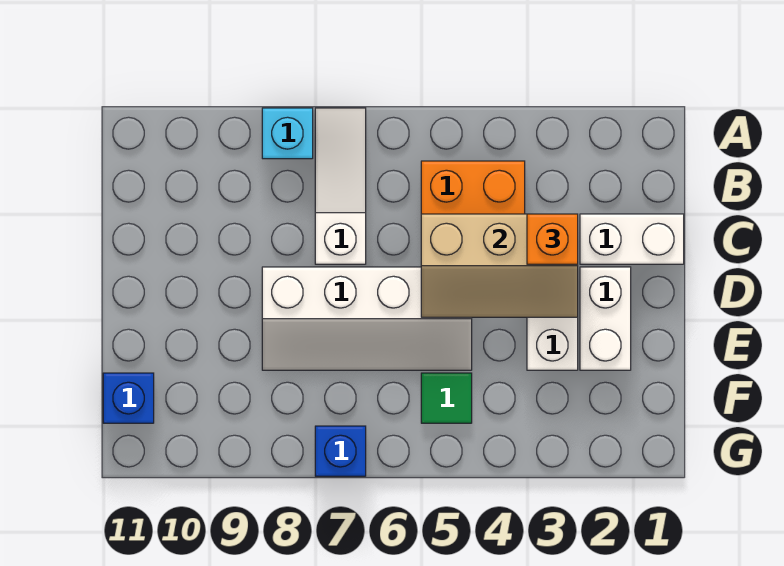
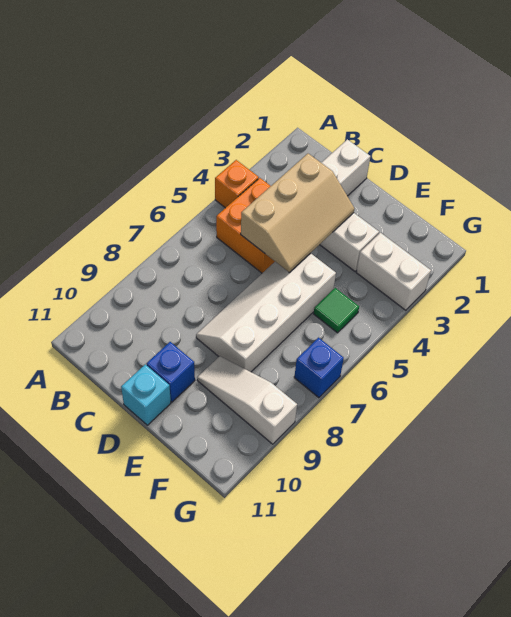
white 1x3 slope [315,108,366,264] -> white 1x3 slope moved to [197,356,297,444]
cyan 1x1 brick [262,108,313,159] -> cyan 1x1 brick moved to [121,364,171,425]
orange 1x1 brick [527,214,578,264] -> orange 1x1 brick moved to [215,160,259,208]
white 1x2 brick [580,267,631,370] -> white 1x2 brick moved to [356,233,431,310]
white 2x4 slope [262,267,472,370] -> white 2x4 slope turned to [196,254,336,372]
blue 1x1 brick [103,373,154,423] -> blue 1x1 brick moved to [147,342,195,402]

